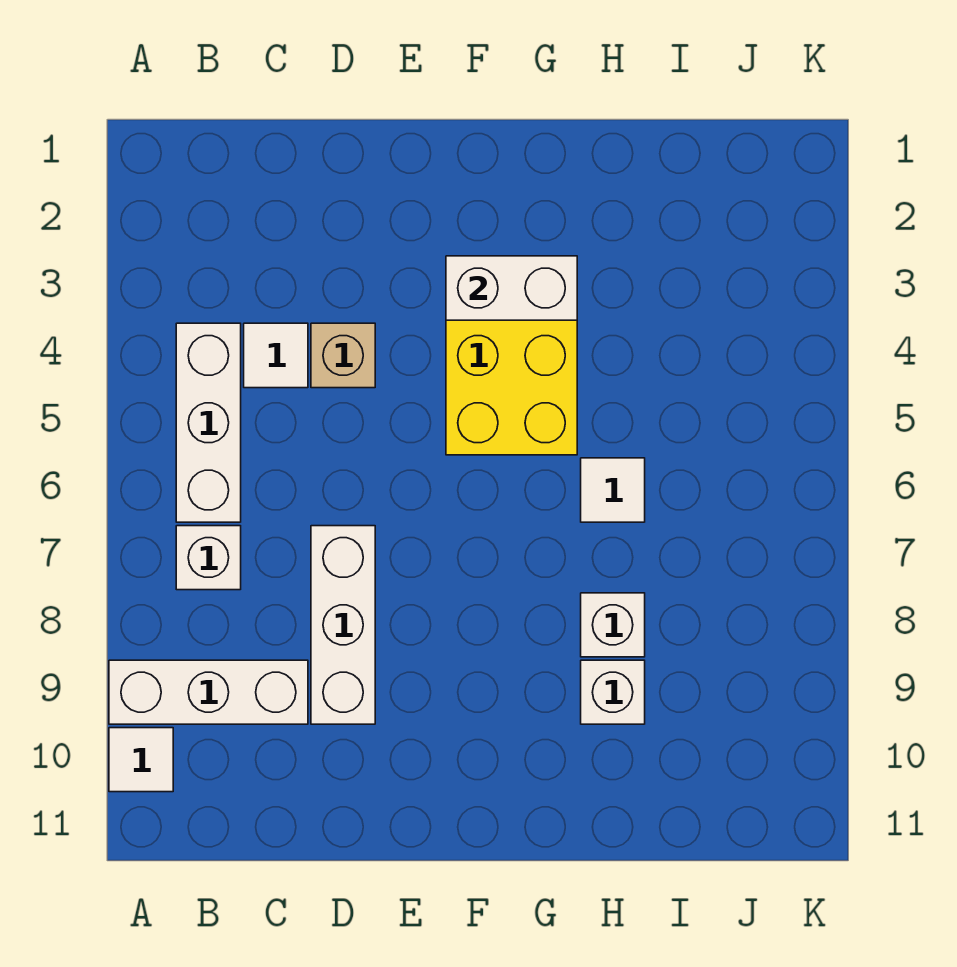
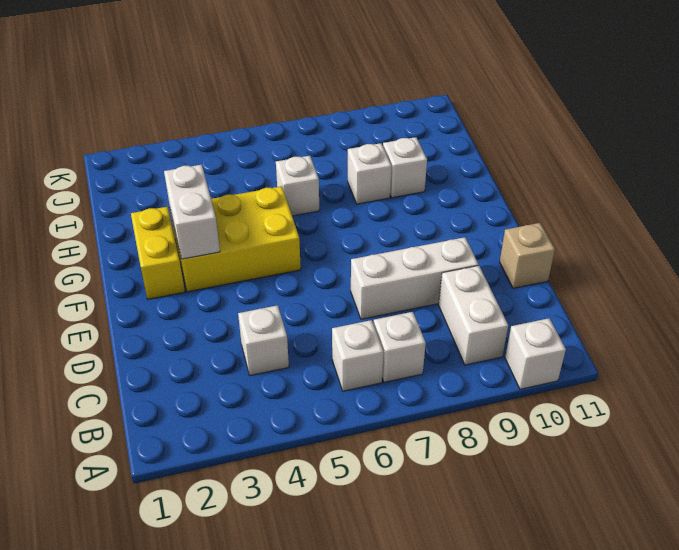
white 1x3 brick [109,660,308,724] -> white 1x2 brick [439,266,508,365]
white 1x1 tile [109,728,173,792] -> white 1x1 brick [505,318,566,389]
white 1x3 brick [176,323,241,522] -> white 1x1 brick [332,320,383,391]
white 1x1 tile [244,323,308,388] -> white 1x1 brick [238,305,289,376]
tan 1x1 brick [311,323,375,388] -> tan 1x1 brick moved to [500,223,555,288]
none -> yellow 1x2 brick [131,207,185,299]
white 1x1 tile [581,458,645,522] -> white 1x1 brick [276,156,319,216]

